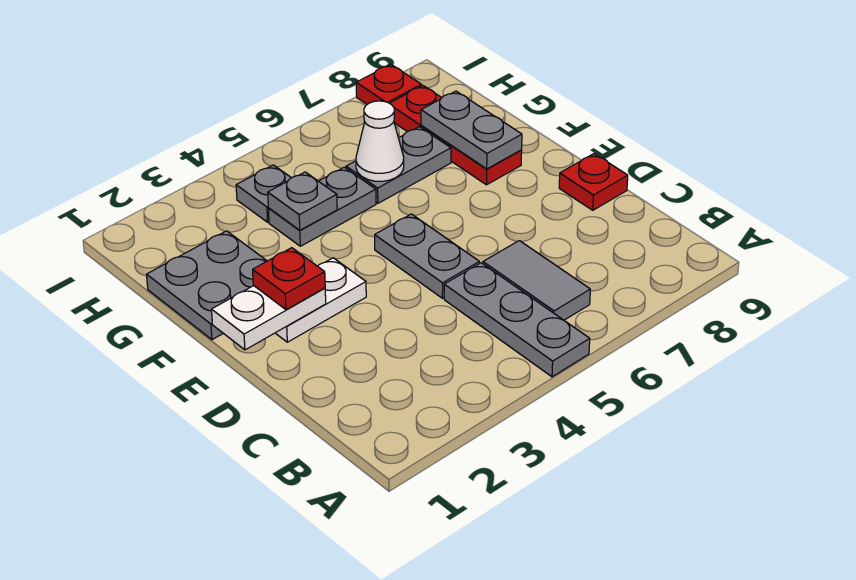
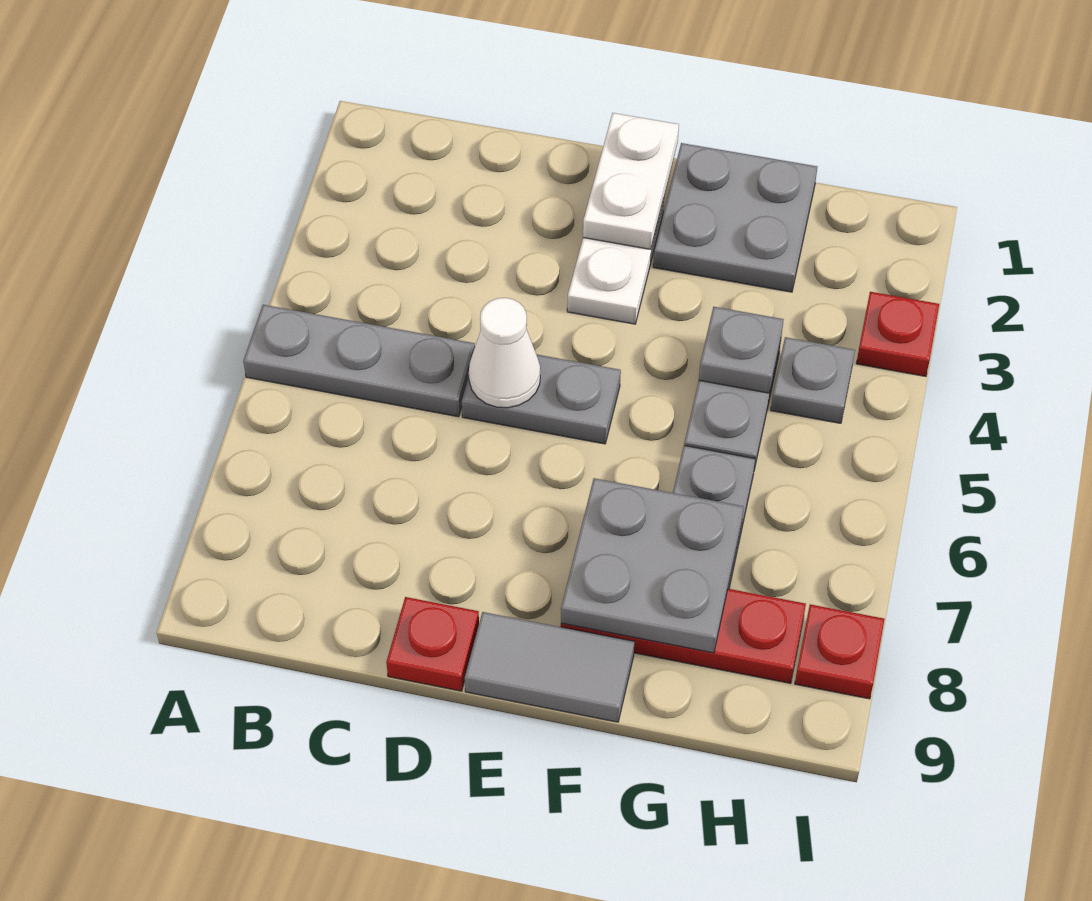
grey 1x2 tile [483,241,590,320] -> grey 1x2 tile moved to [465,612,634,722]
red 1x1 plate [253,248,325,310] -> red 1x1 plate moved to [856,292,939,376]
grey 1x2 plate [421,91,522,169] -> grey 2x2 plate [561,478,744,653]
white 1x1 cone [356,101,404,181] -> white 1x1 cone moved to [469,298,540,408]

